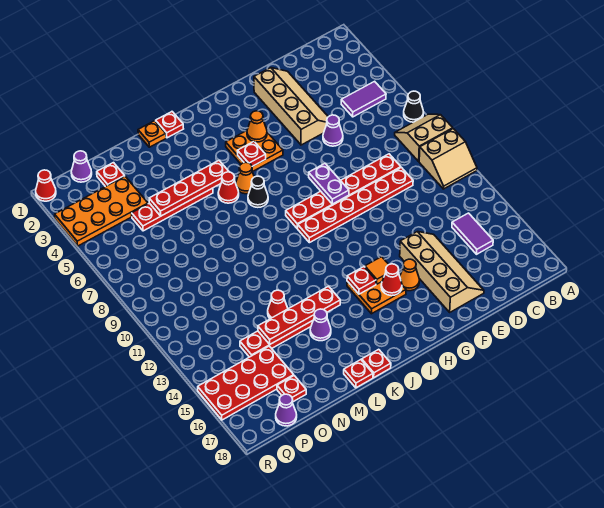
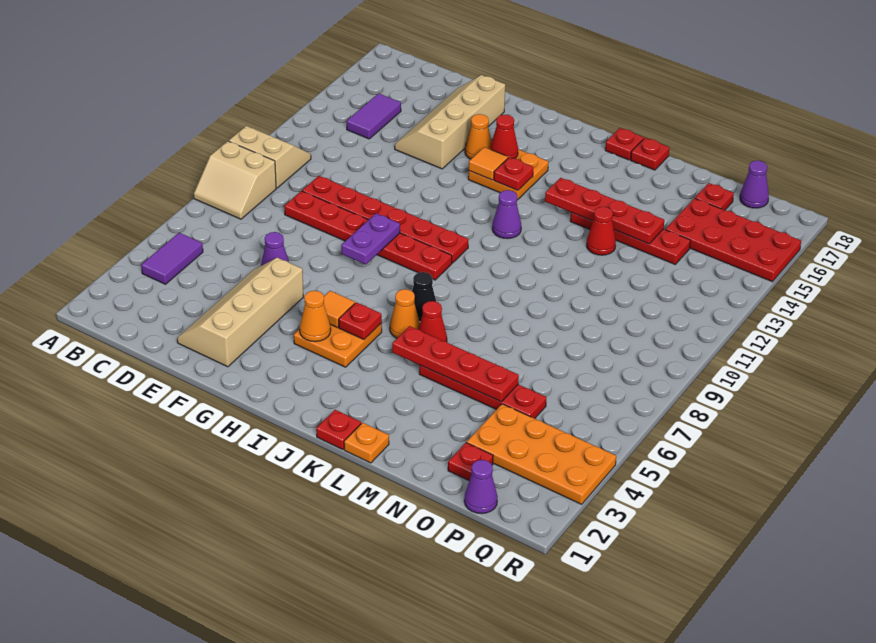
black 1x1 cone [404,91,424,122] -> none
purple 1x2 tile [341,81,386,117] -> purple 1x2 tile turned to [141,233,203,284]
none -> orange 1x1 tile [324,291,355,328]
purple 1x1 cone [310,309,331,341] -> purple 1x1 cone moved to [492,190,521,239]
red 1x1 cone [36,170,56,201] -> none

